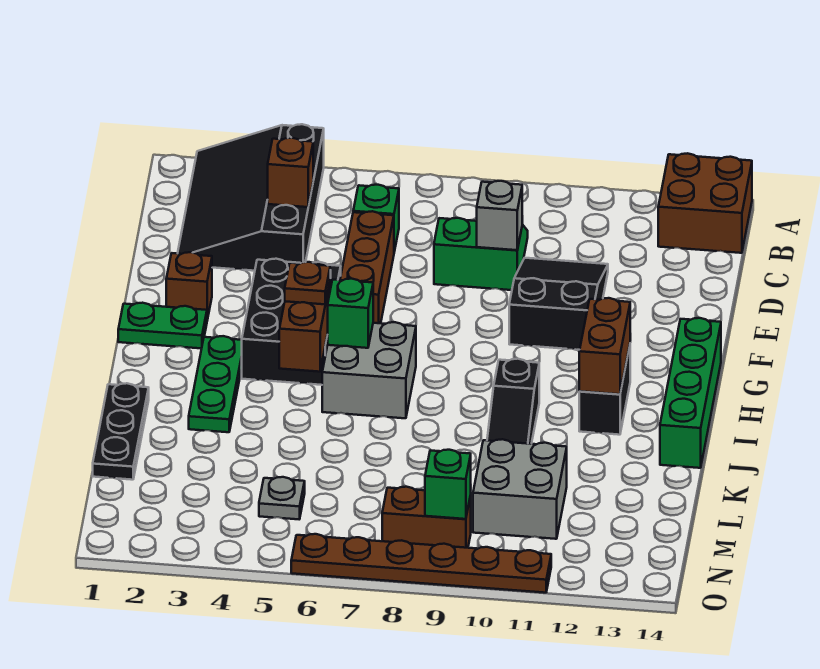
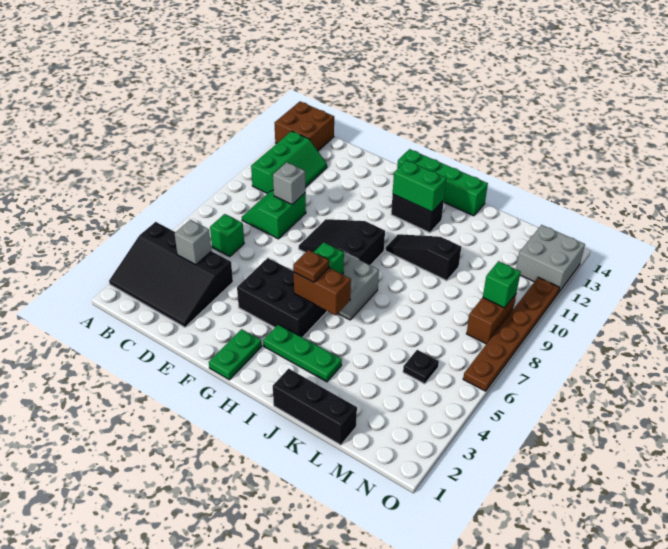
none -> green 2x3 slope [251,131,327,194]
brown 1x1 brick [268,138,313,207] -> grey 1x1 brick [175,220,211,265]
brown 1x3 brick [340,211,394,323] -> none
black 2x3 slope [509,258,608,350] -> black 2x3 slope moved to [299,219,385,265]
brown 1x1 brick [166,252,212,320] -> none
brown 1x2 brick [579,298,630,394] -> green 1x2 brick [393,160,446,212]
black 1x3 slope [487,359,539,444] -> black 1x3 slope turned to [386,234,461,281]
black 1x3 plate [93,383,149,480] -> black 1x3 brick [273,369,357,445]
grey 2x2 brick [473,439,567,539] -> grey 2x2 brick moved to [516,225,585,293]
grey 1x1 plate [259,477,305,519] -> black 1x1 plate [403,350,439,384]

